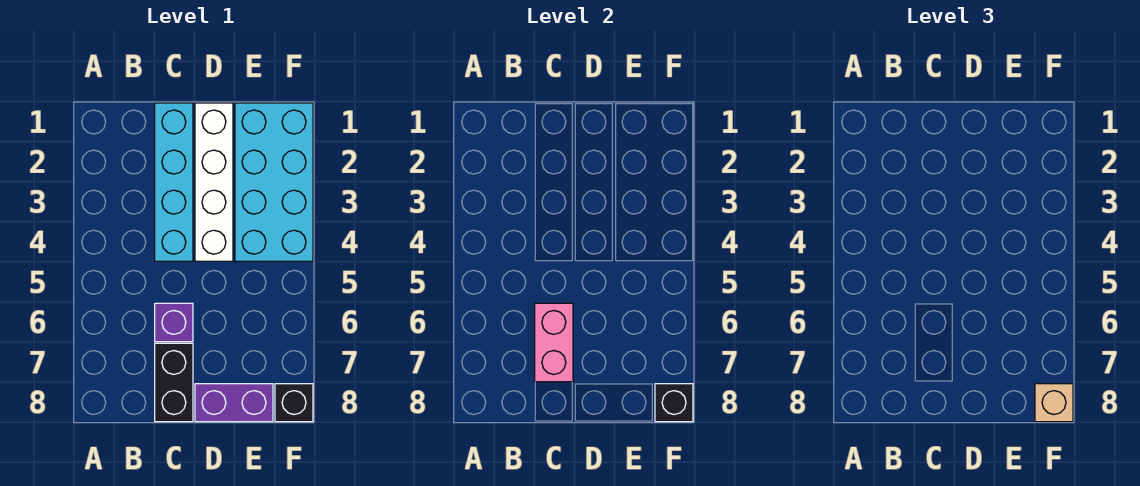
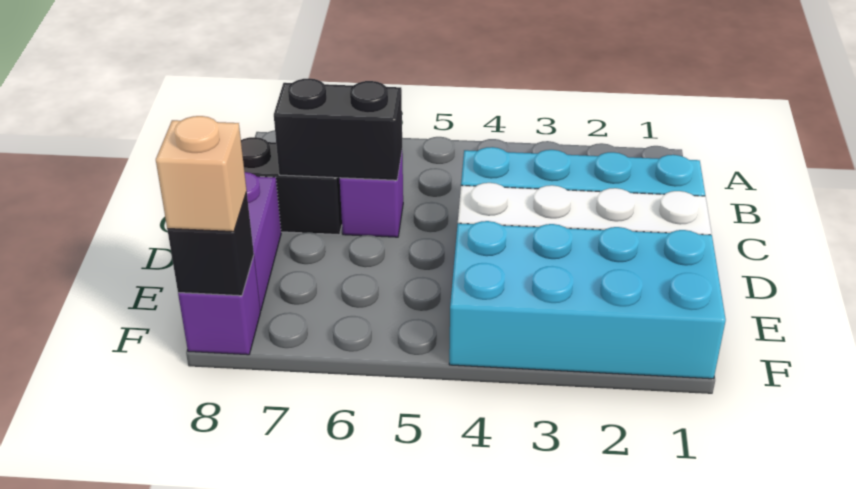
pink 1x2 brick [535,303,573,382] -> black 1x2 brick [274,78,402,180]
black 1x1 brick [275,384,313,422] -> purple 1x1 brick [178,256,260,355]

